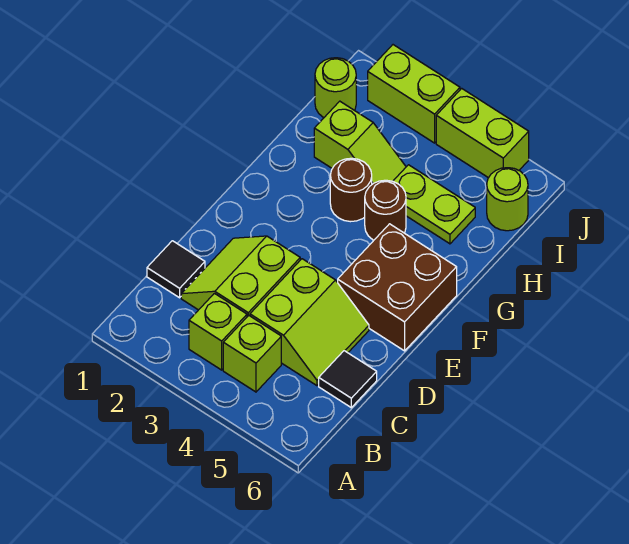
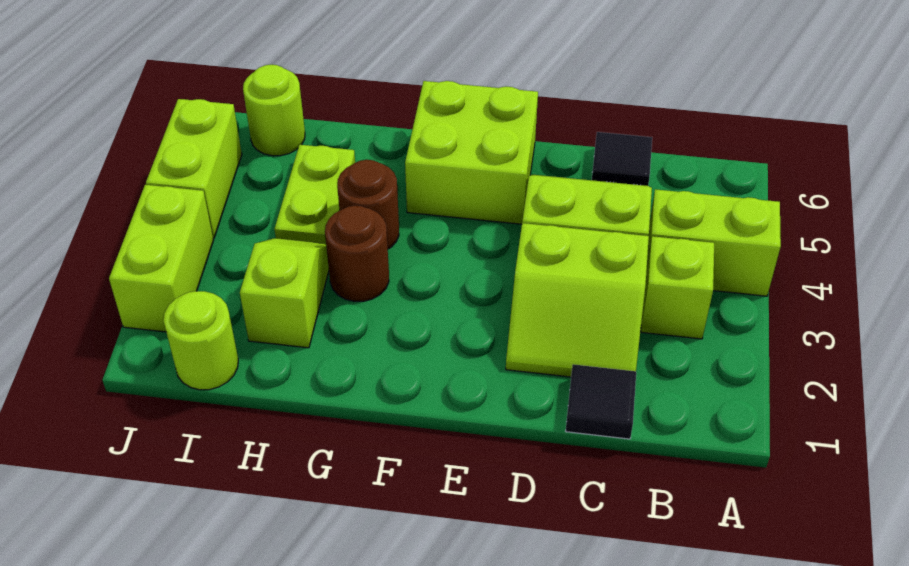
lime 1x1 brick [223,315,281,392] -> lime 1x2 brick [647,189,781,296]
brown 2x2 brick [338,224,457,351] -> lime 2x2 brick [405,81,538,224]

